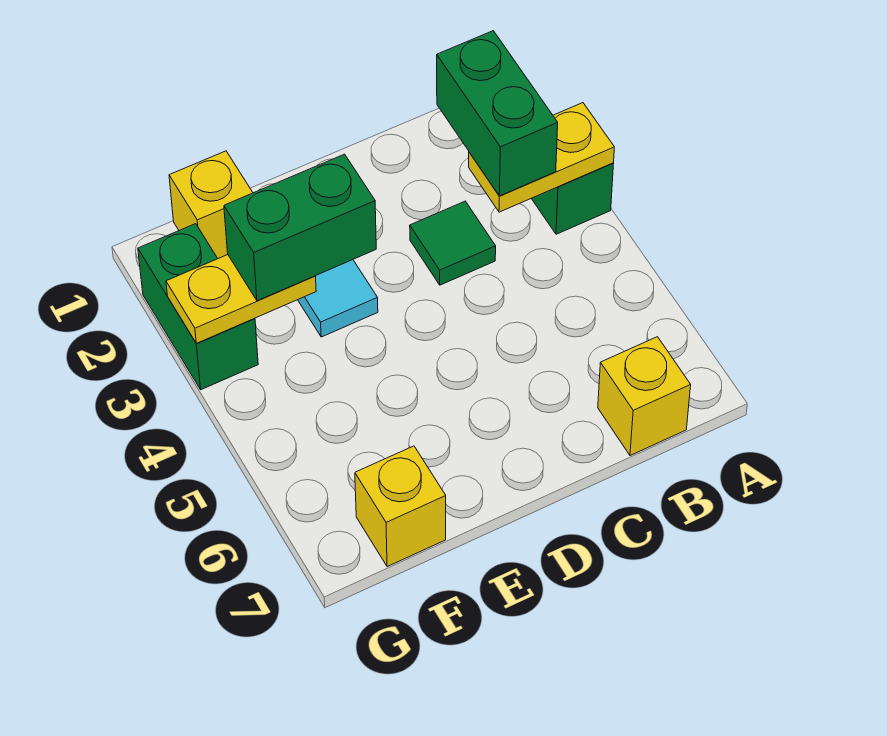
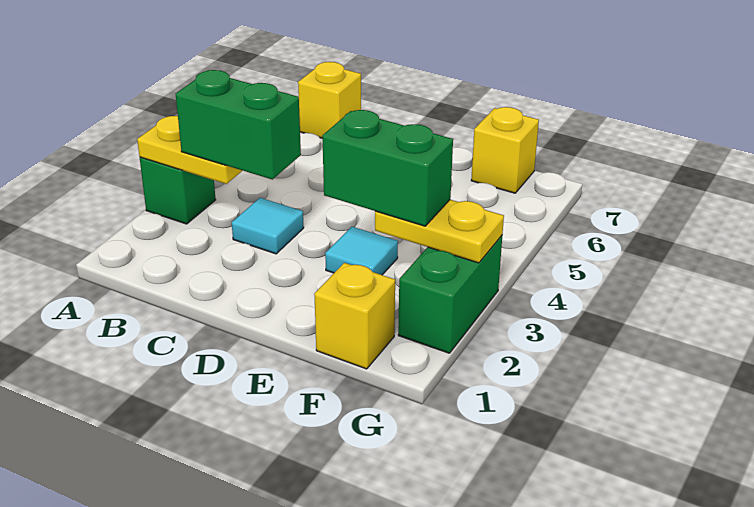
green 1x2 brick [437,31,558,196] -> green 1x2 brick turned to [176,70,301,179]
green 1x1 tile [410,201,496,285] -> cyan 1x1 tile [232,198,304,254]

